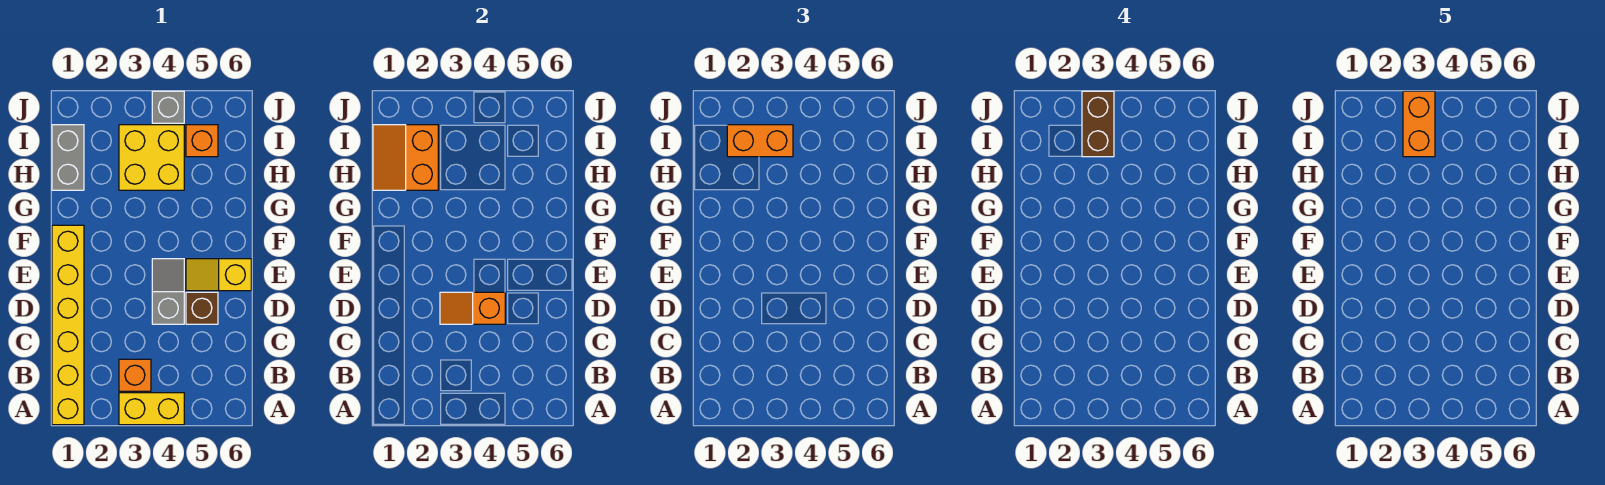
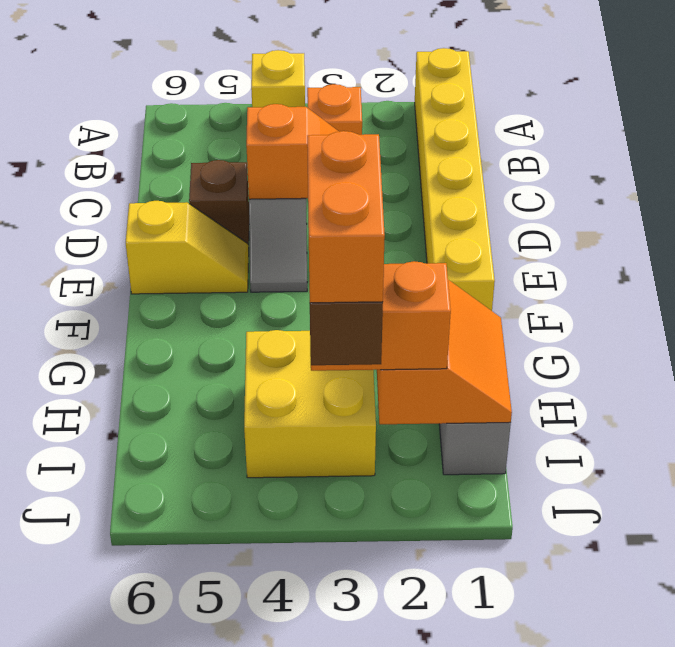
yellow 1x2 brick [119,393,184,425] -> yellow 1x1 brick [251,50,305,107]
orange 1x1 brick [186,125,218,157] -> none
grey 1x1 brick [152,91,184,123] -> none

